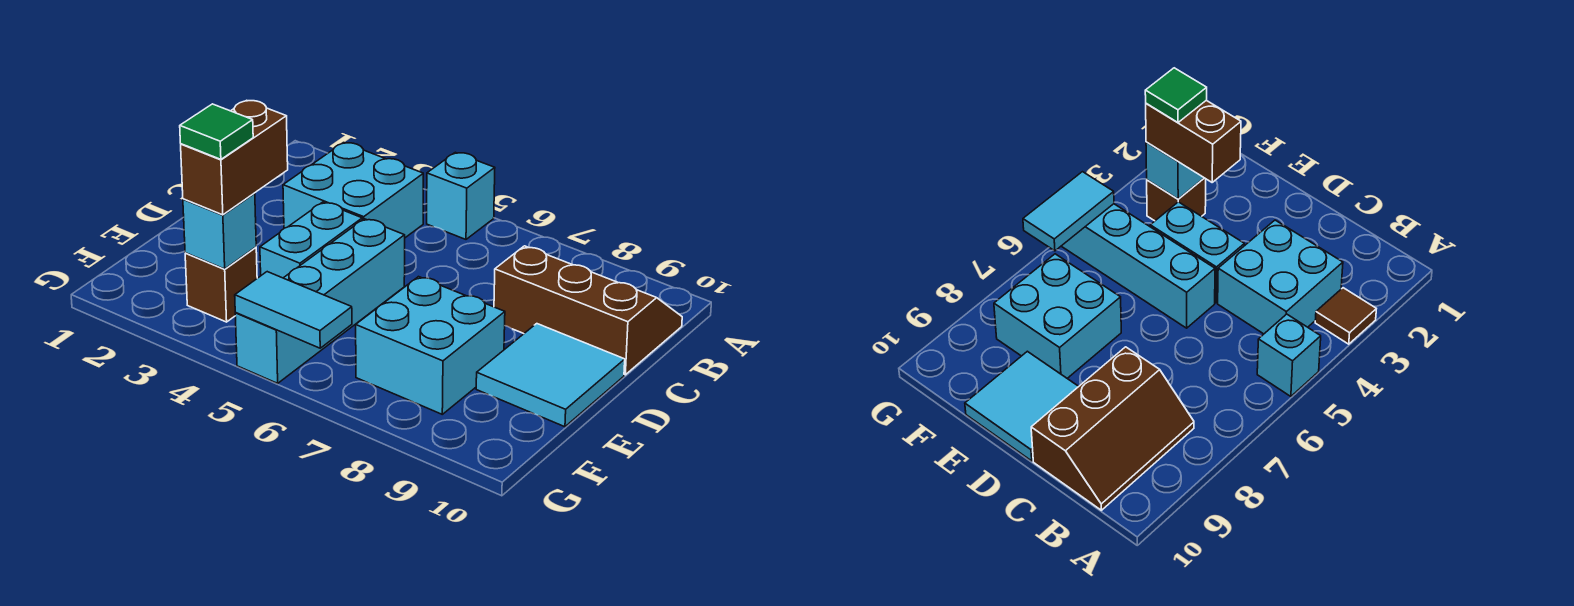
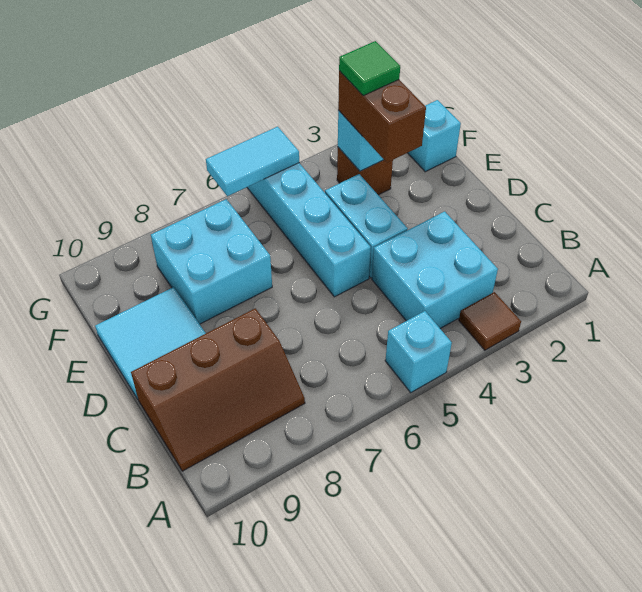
none -> cyan 1x1 brick [408,100,461,172]

